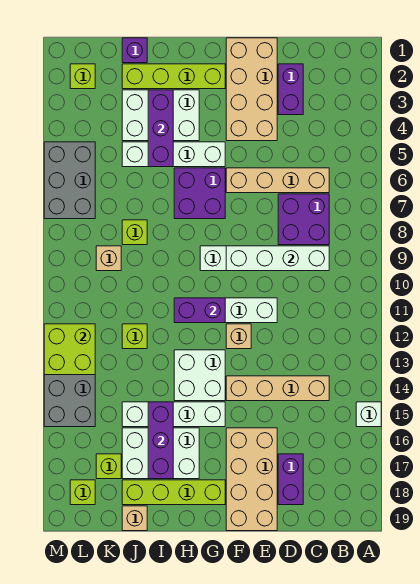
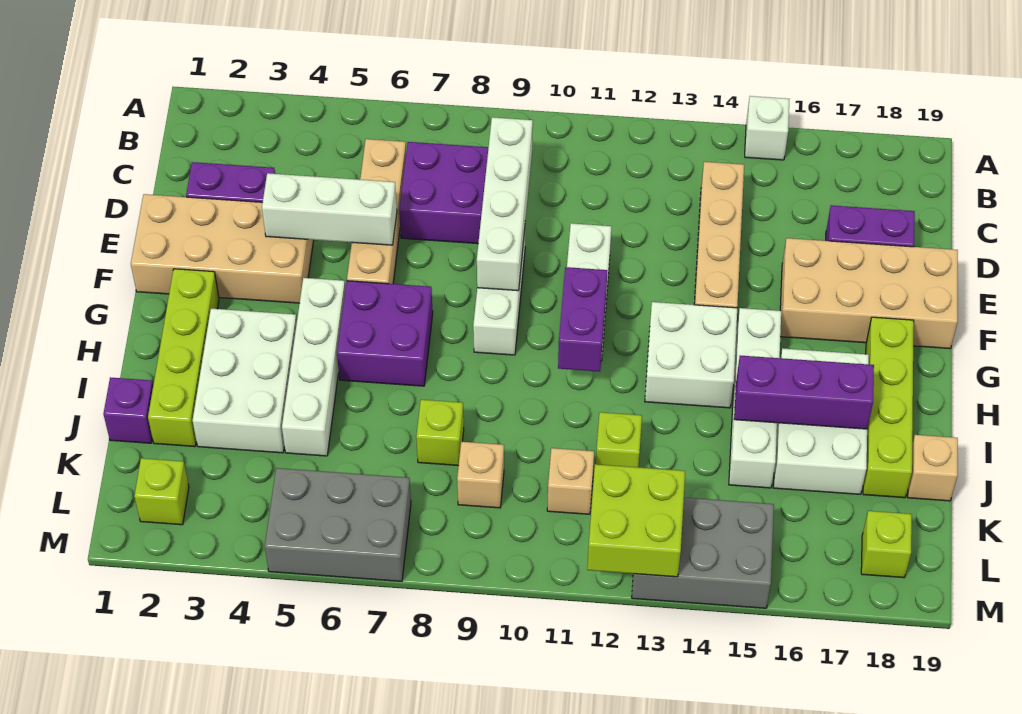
none -> white 1x3 brick [262,173,397,245]
tan 1x1 brick [226,324,251,349] -> tan 1x1 brick moved to [547,448,594,514]
purple 1x3 brick [148,90,173,167] -> none
lime 1x1 brick [96,454,121,479] -> none

